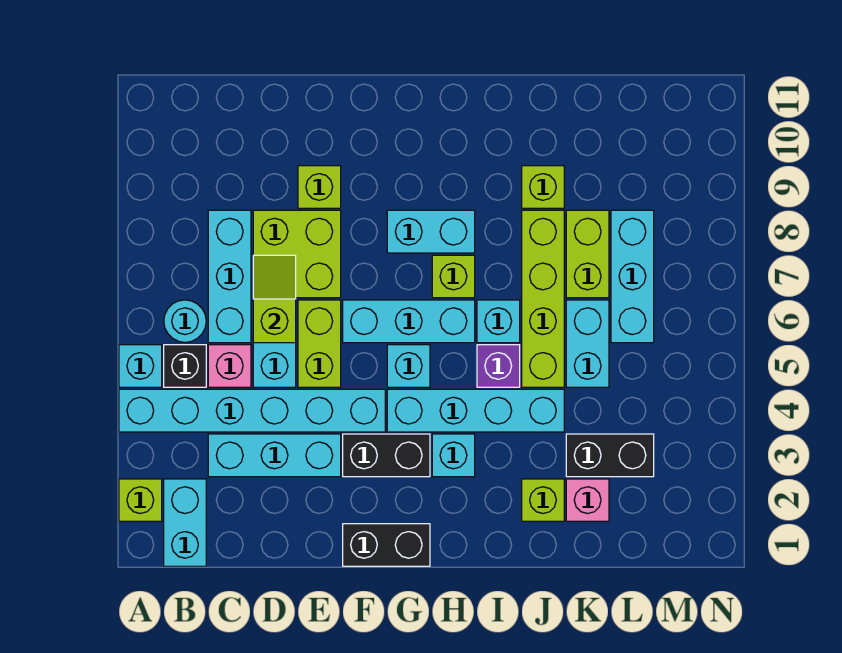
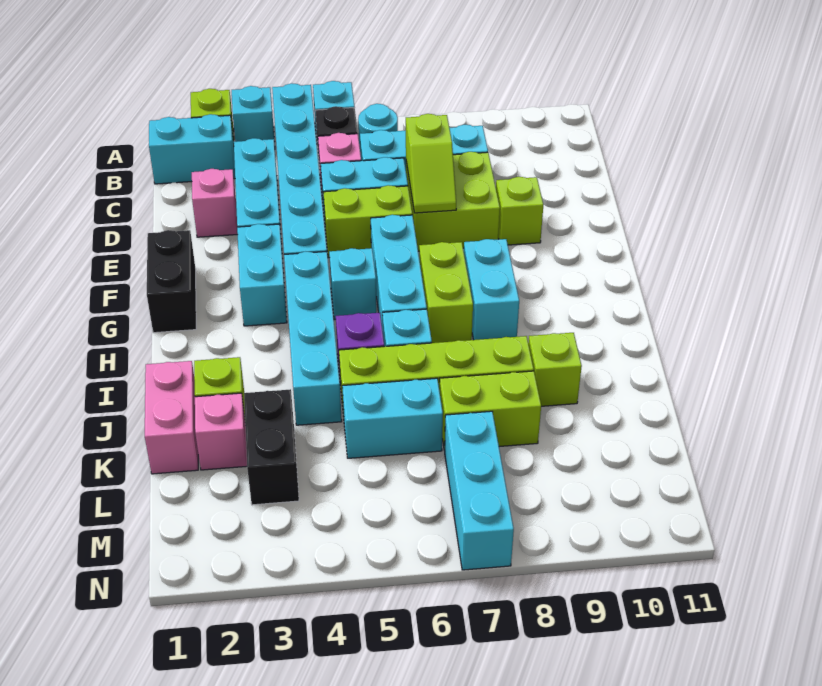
none -> pink 1x1 brick [192,169,238,237]
lime 1x2 slope [253,255,296,343] -> lime 1x2 slope turned to [406,114,456,213]
black 1x2 brick [343,434,430,477] -> cyan 1x2 brick [237,224,287,326]
cyan 1x1 brick [432,434,475,477] -> cyan 1x1 brick moved to [232,86,275,146]
lime 1x1 brick [432,255,475,298] -> lime 1x2 brick [419,242,473,343]
none -> pink 1x2 brick [145,361,198,474]
cyan 1x3 brick [611,210,654,343] -> cyan 1x3 brick turned to [445,411,514,570]

